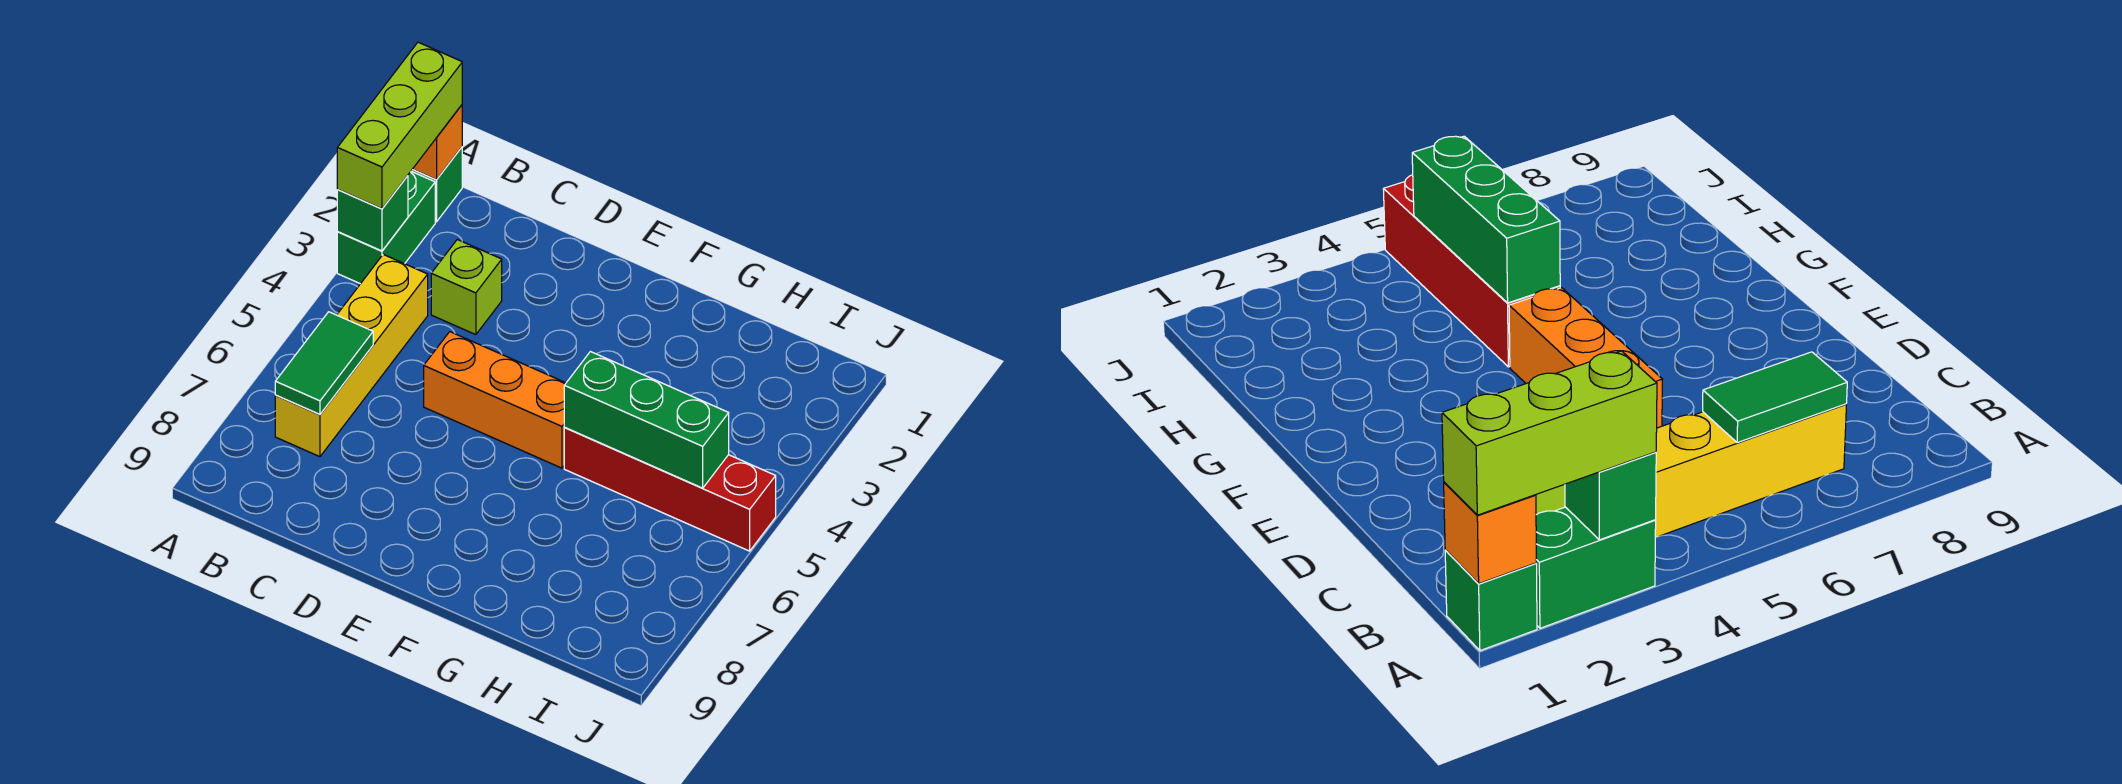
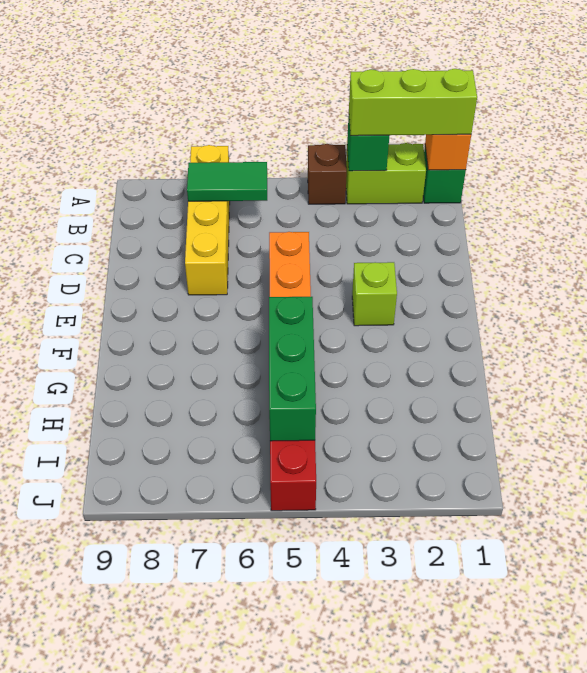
green 1x2 brick [337,171,435,284] -> lime 1x2 brick [346,143,426,204]
none -> brown 1x1 brick [308,144,347,204]
yellow 1x4 brick [275,254,428,457] -> yellow 1x4 brick turned to [185,145,230,295]
lime 1x1 brick [431,239,502,335] -> lime 1x1 brick moved to [352,262,397,326]

